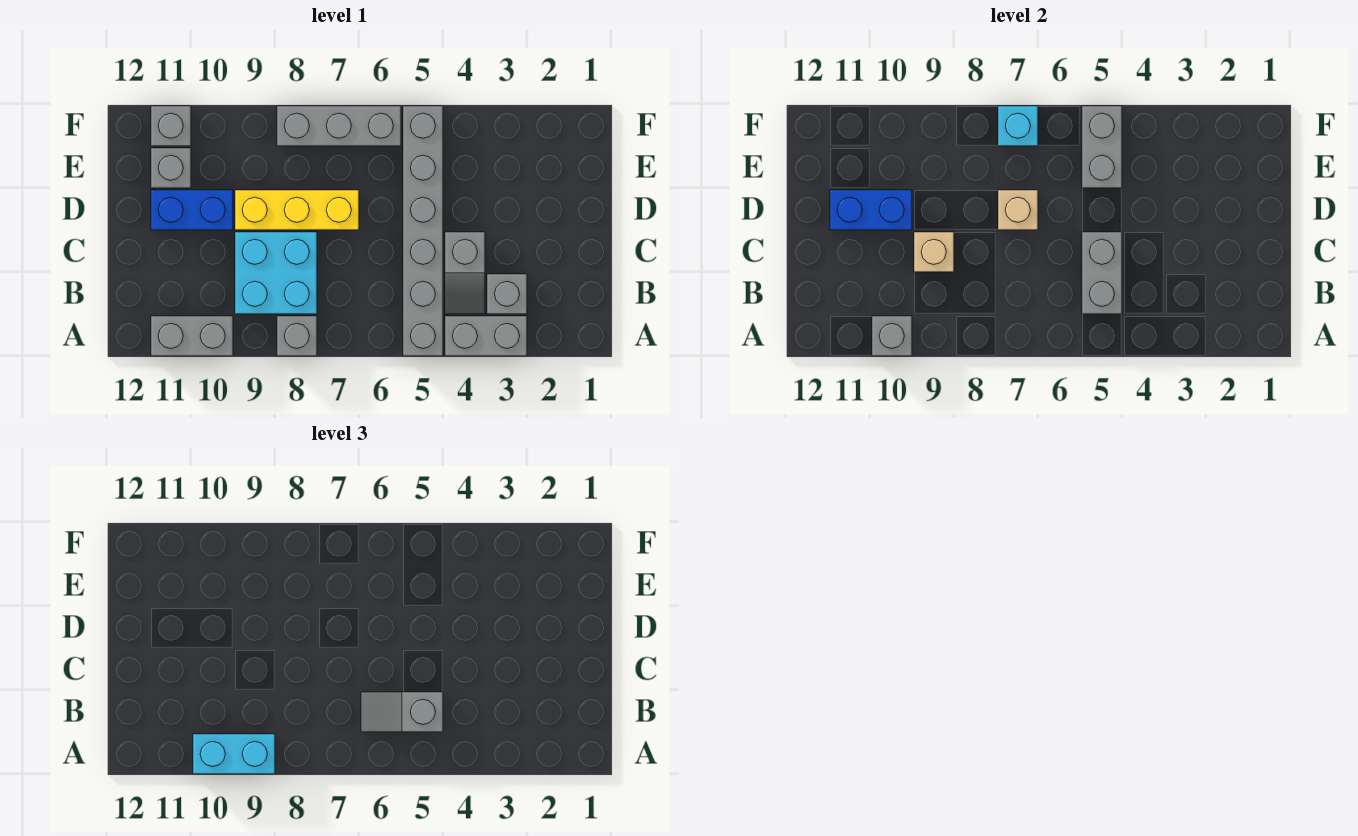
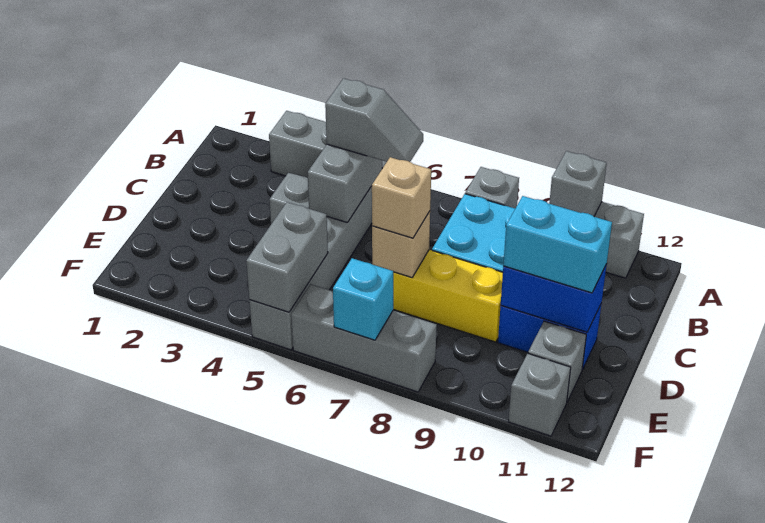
cyan 1x2 brick [193,734,275,774] -> cyan 1x2 brick moved to [503,196,612,293]
grey 1x1 brick [487,274,527,314] -> none
tan 1x1 brick [914,232,954,272] -> tan 1x1 brick moved to [372,157,431,238]

